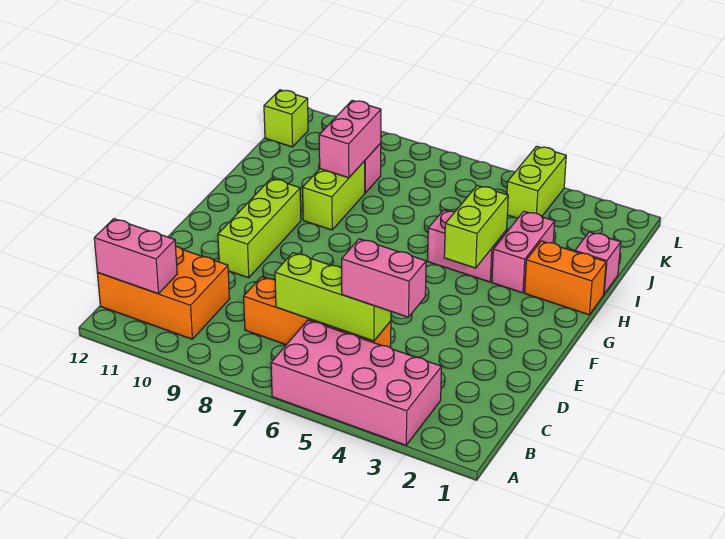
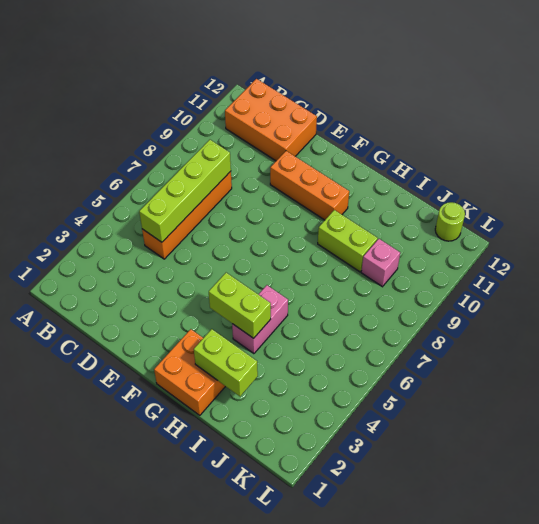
pink 2x4 brick [271,320,442,445] -> none
orange 2x3 brick [97,247,230,339] -> orange 2x3 brick turned to [225,79,317,161]
pink 1x2 brick [94,219,177,294] -> none
pink 1x2 brick [342,239,426,317] -> none
lime 1x3 brick [275,253,391,341] -> lime 1x4 brick [139,140,231,242]
lime 1x3 brick [218,178,301,278] -> orange 1x3 brick [270,151,349,220]
orange 1x2 brick [525,241,606,315] -> orange 2x2 brick [154,329,225,415]
pink 1x2 brick [492,211,555,293] -> none
pink 1x1 brick [575,232,621,294] -> none
pink 1x2 brick [319,100,381,178] -> none
lime 1x2 brick [507,146,566,218] -> lime 1x2 brick moved to [194,329,258,396]
lime 1x1 brick [264,90,308,147] -> lime 1x1 round brick [435,202,465,241]

